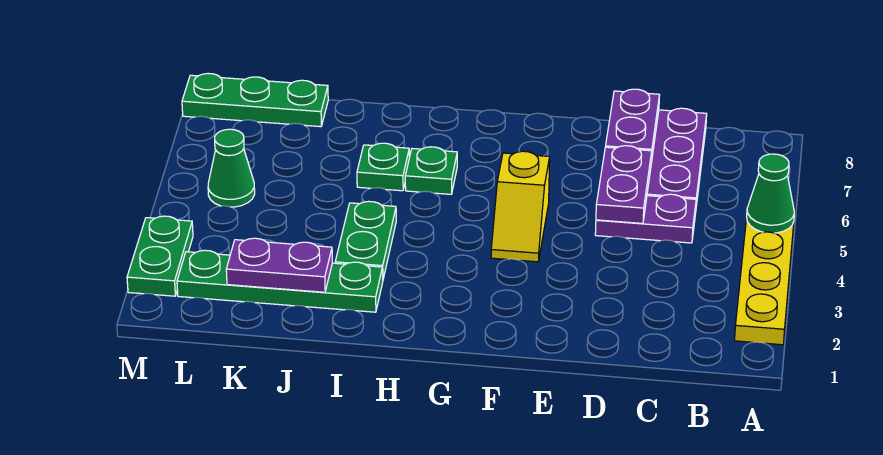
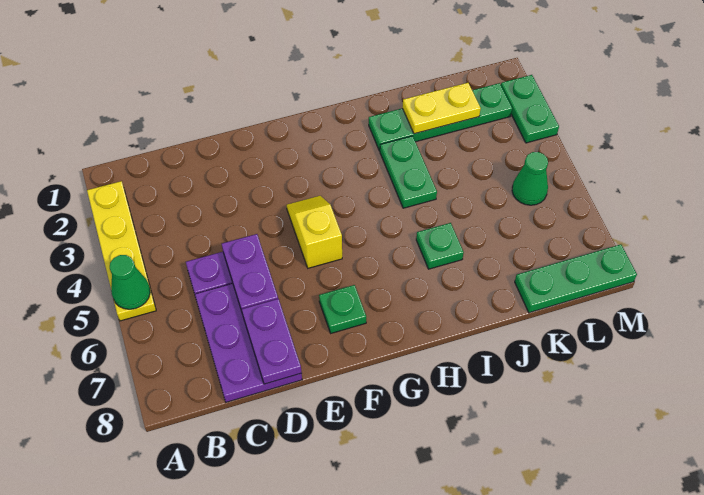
green 1x1 plate [405,147,457,194] -> green 1x1 plate moved to [319,285,366,333]
purple 1x2 plate [226,238,332,292] -> yellow 1x2 plate [402,83,481,134]

